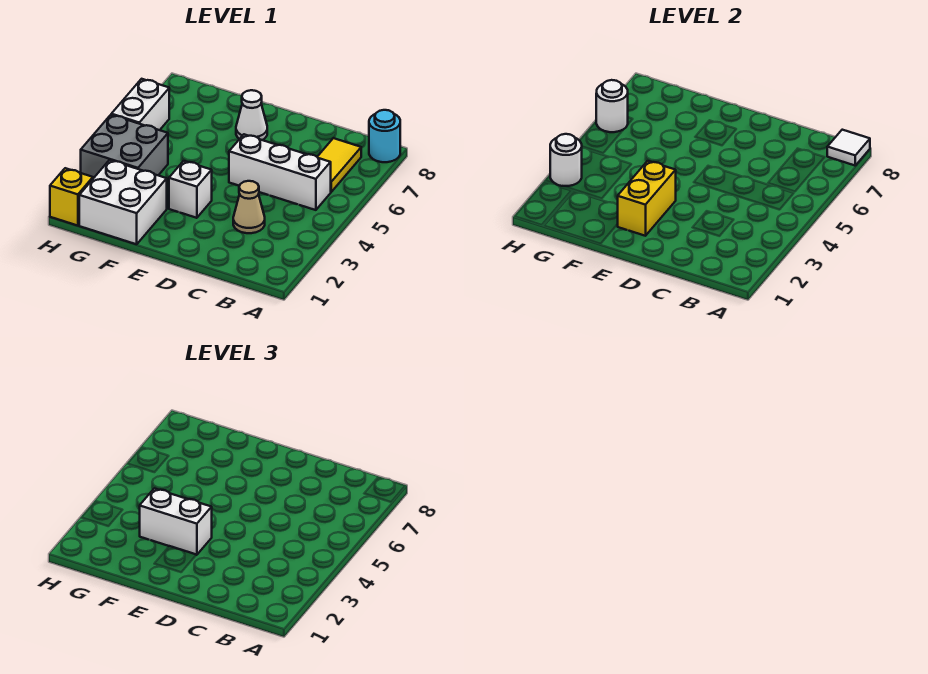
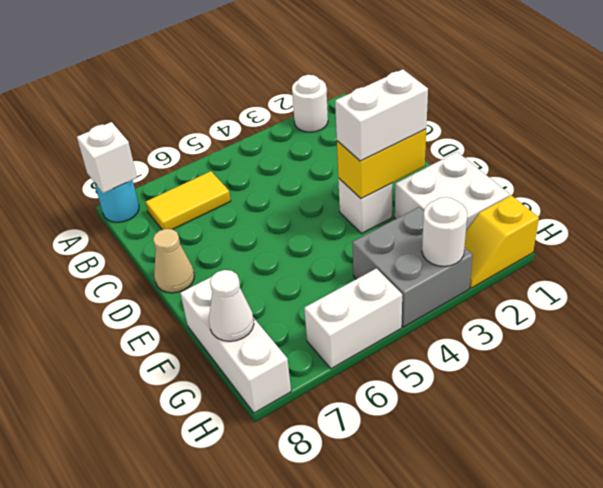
white 1x1 tile [827,130,870,165] -> white 1x1 brick [77,122,137,193]
white 1x3 brick [229,134,331,210] -> white 1x3 brick moved to [180,277,291,413]
tan 1x1 cone [233,181,265,233] -> tan 1x1 cone moved to [153,229,194,293]
white 1x2 brick [140,488,212,555] -> white 1x2 brick turned to [335,69,428,161]
white 1x1 cone [236,90,267,140] -> white 1x1 cone moved to [209,270,254,341]
white 1x1 round brick [596,80,628,132] -> white 1x1 round brick moved to [292,75,328,132]

